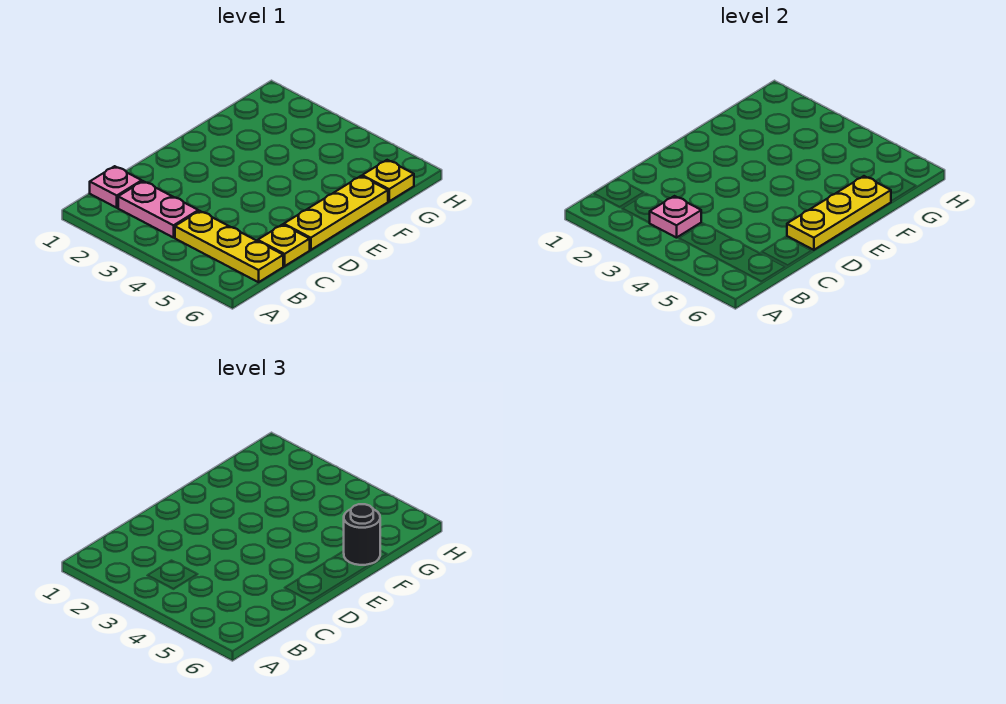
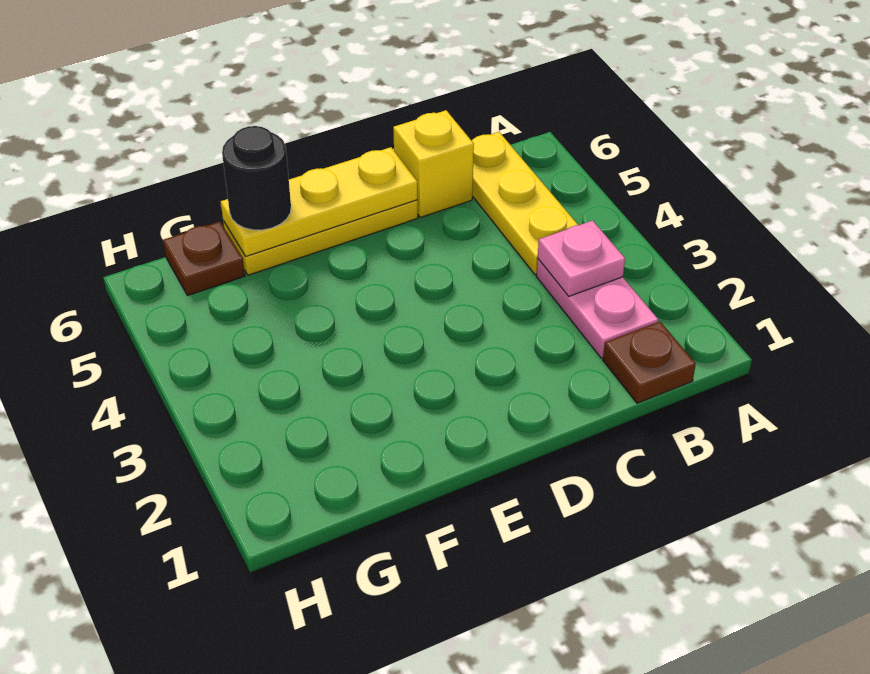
pink 1x1 plate [90,166,142,208] -> brown 1x1 plate [603,322,696,403]
yellow 1x1 plate [258,225,310,266] -> yellow 1x1 brick [393,110,474,217]
yellow 1x1 plate [362,160,414,201] -> brown 1x1 plate [163,222,245,296]

